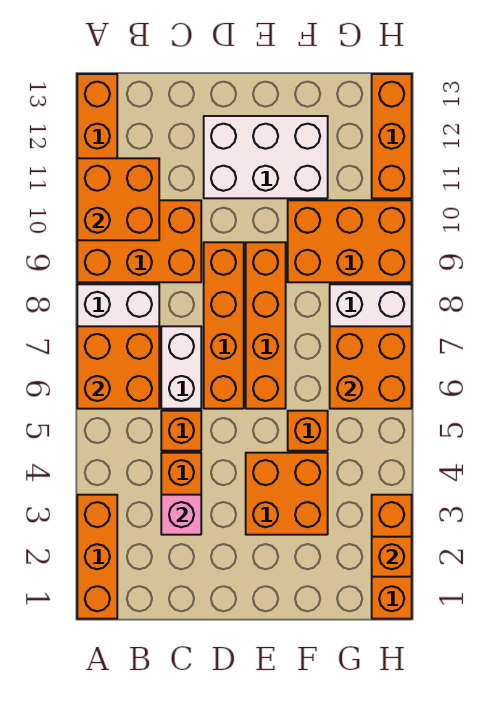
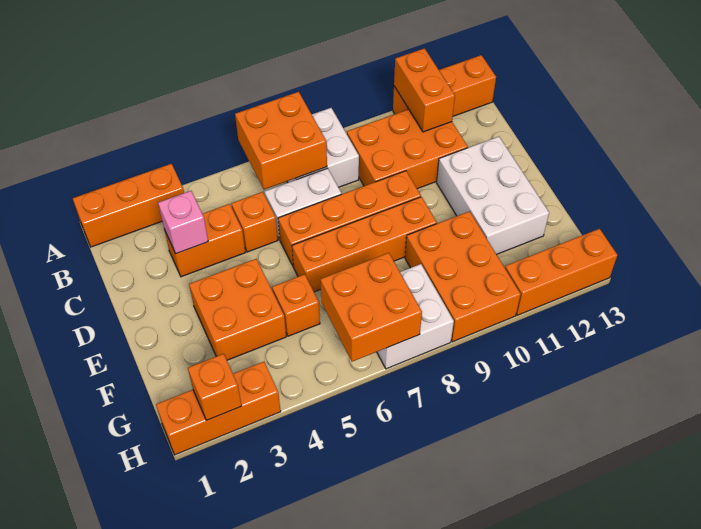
orange 2x3 brick [77,200,201,282] -> orange 2x3 brick turned to [347,109,468,189]
orange 2x2 brick [77,158,159,240] -> orange 1x2 brick [394,48,455,132]

